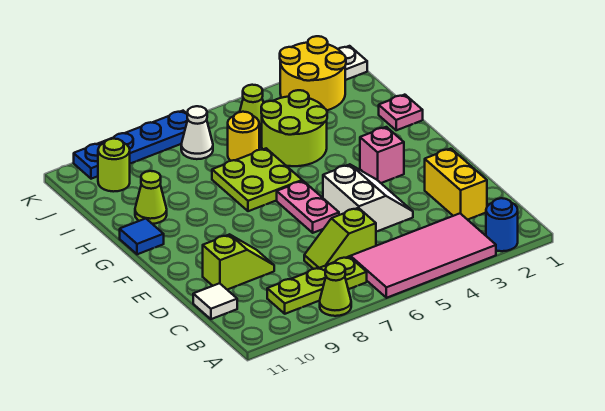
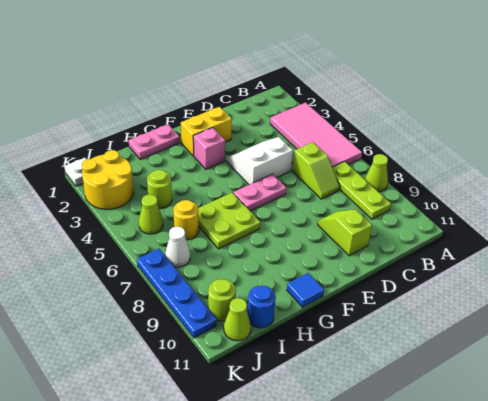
blue 1x1 round brick [486,198,518,251] -> blue 1x1 round brick moved to [247,286,276,328]
yellow 1x2 brick [425,149,487,220] -> yellow 1x2 brick moved to [181,107,232,156]
white 1x1 tile [193,283,237,319] -> none
pink 1x1 plate [379,95,423,130] -> pink 1x2 plate [129,124,180,159]
lime 2x2 round brick [261,90,327,166] -> lime 1x1 round brick [147,170,172,209]
lime 1x1 cone [135,171,167,224] -> lime 1x1 cone moved to [224,298,251,341]

